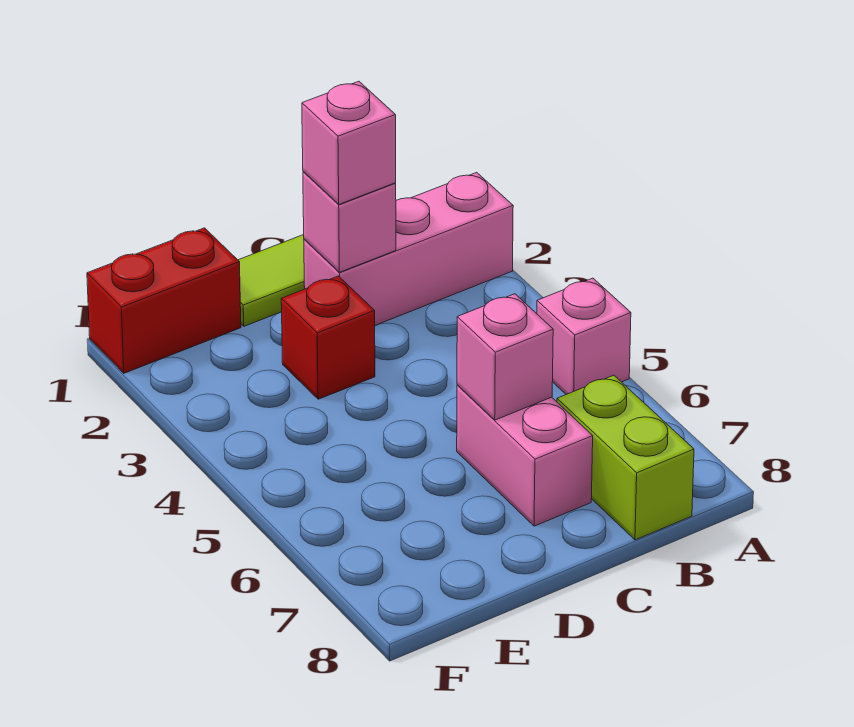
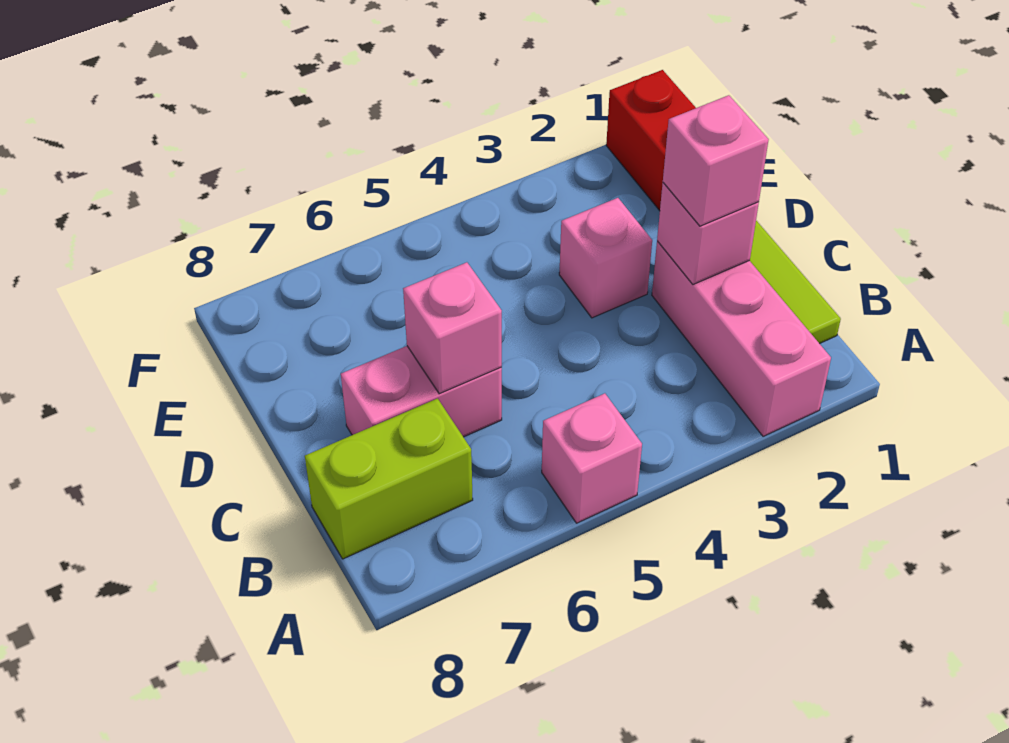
red 1x1 brick [281,276,375,399] -> pink 1x1 brick [559,198,652,318]

